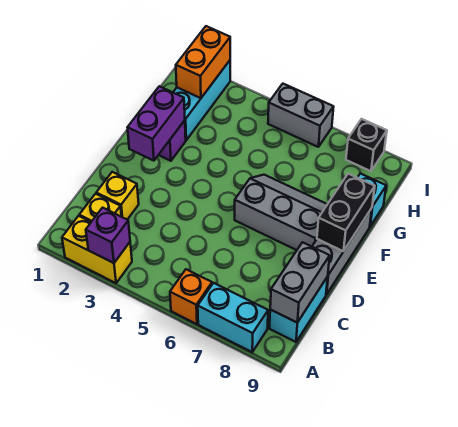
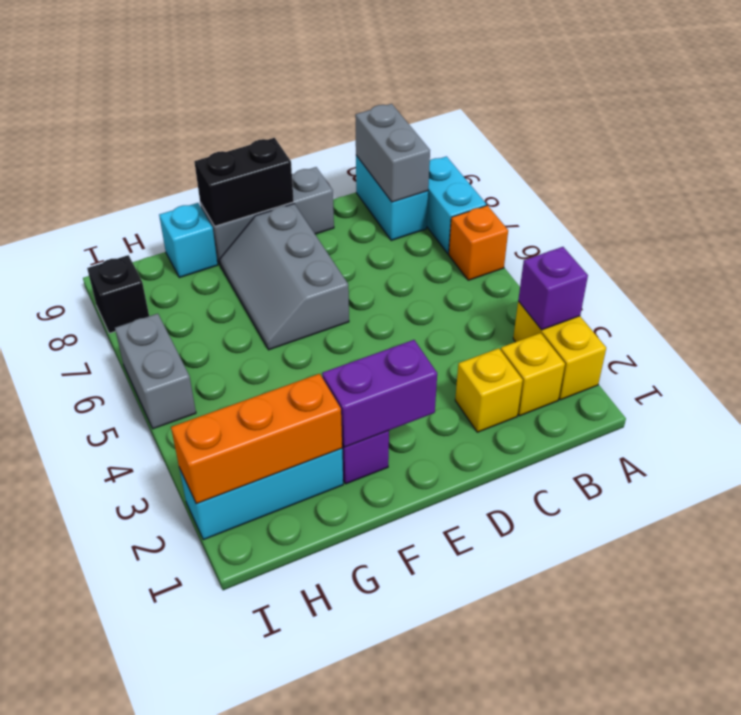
cyan 1x2 brick [270,277,328,342] -> cyan 1x2 brick turned to [356,155,428,240]
grey 1x2 brick [270,242,330,323] -> grey 1x2 brick turned to [355,104,430,202]
orange 1x2 brick [176,26,230,98] -> orange 1x3 brick [171,374,342,504]

